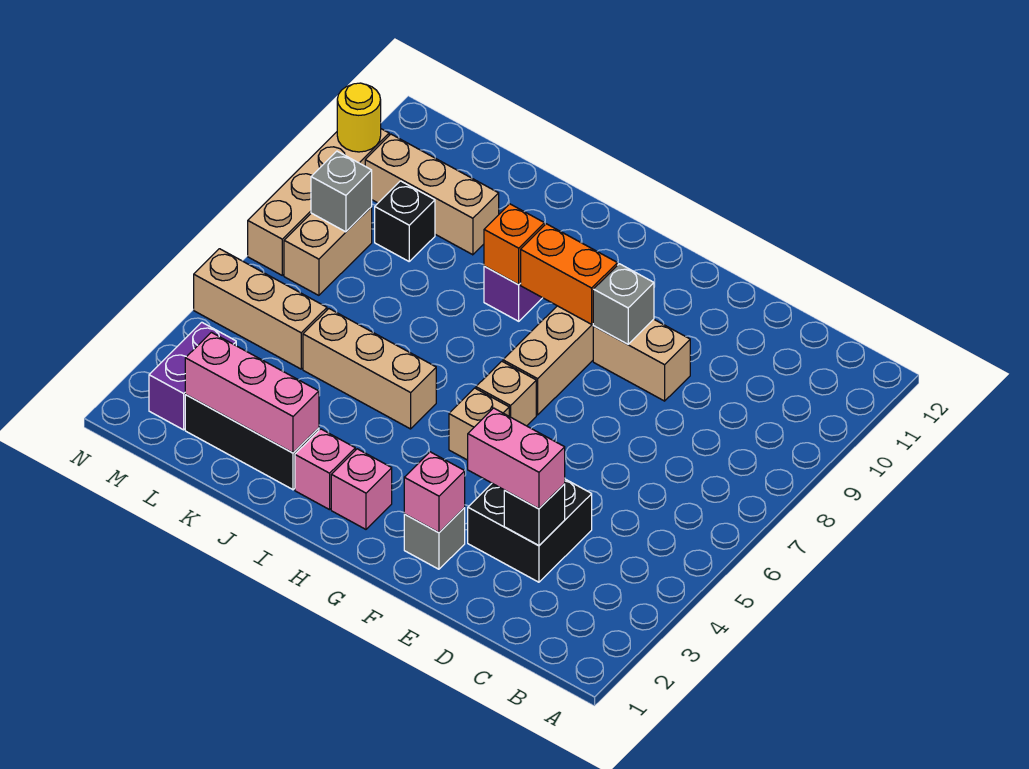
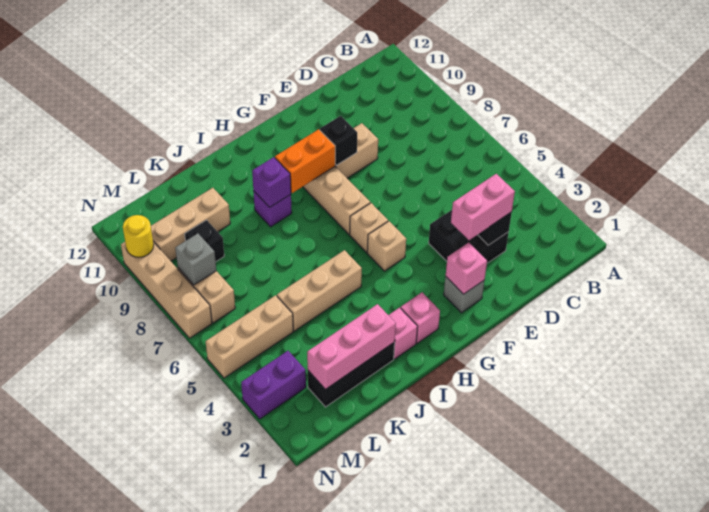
grey 1x1 brick [593,264,654,344] -> black 1x1 brick [320,116,357,165]
orange 1x1 brick [484,204,545,285] -> purple 1x1 brick [252,157,291,207]
purple 1x2 brick [149,322,236,430] -> purple 1x2 brick turned to [241,351,306,419]

